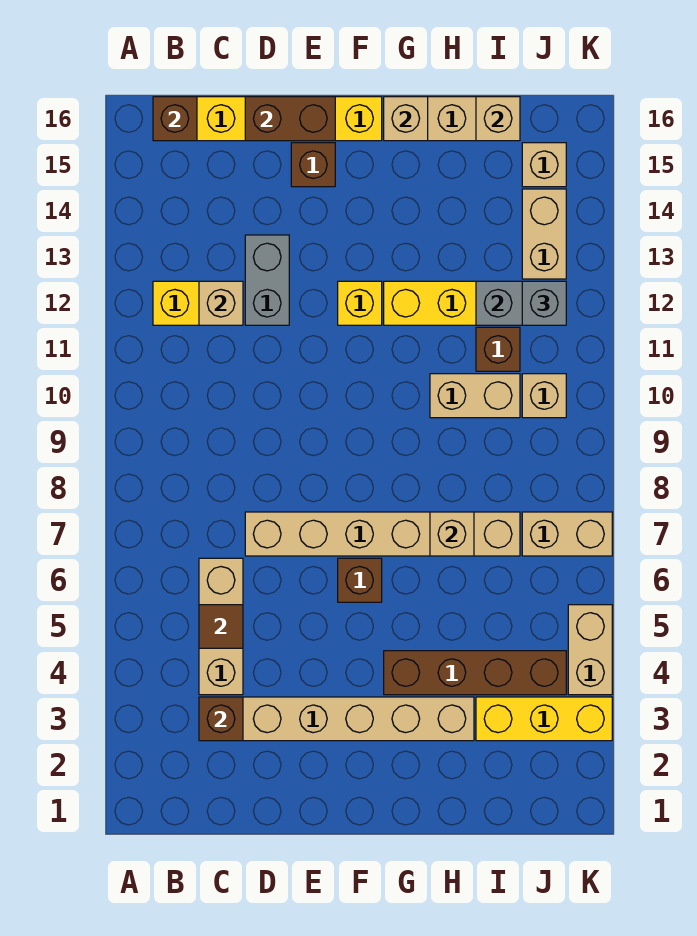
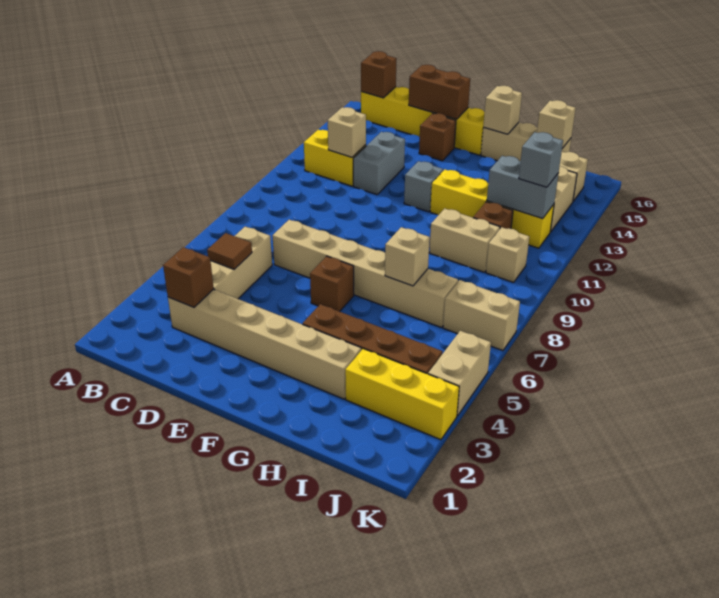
yellow 1x1 brick [338,281,382,325] -> grey 1x1 brick [404,161,443,212]

